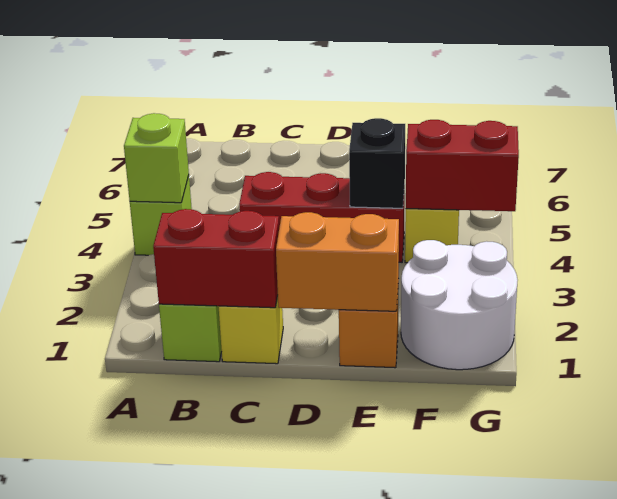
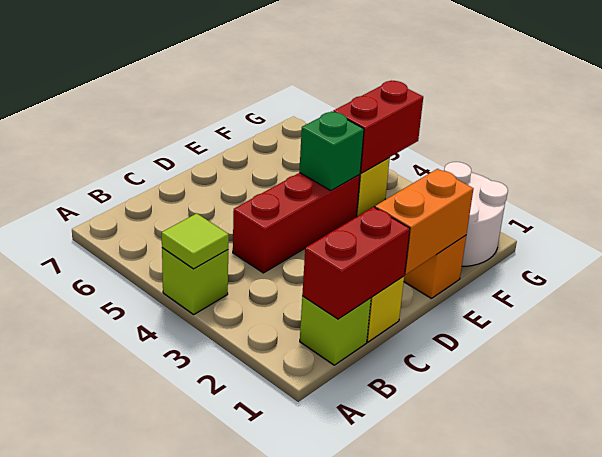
lime 1x1 brick [124,113,189,203] -> lime 1x1 tile [162,213,229,269]
black 1x1 brick [349,118,405,208] -> green 1x1 brick [299,111,364,190]

